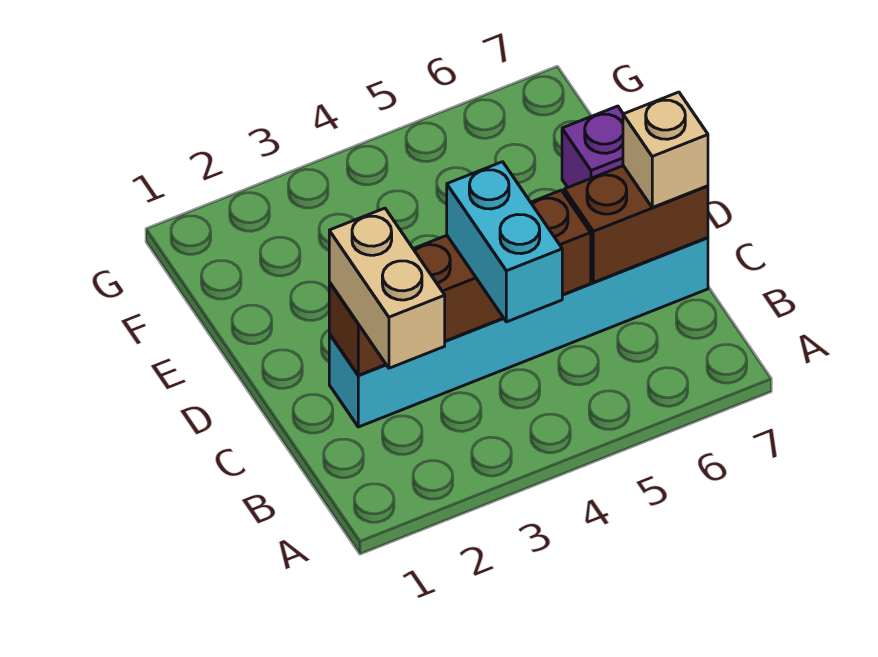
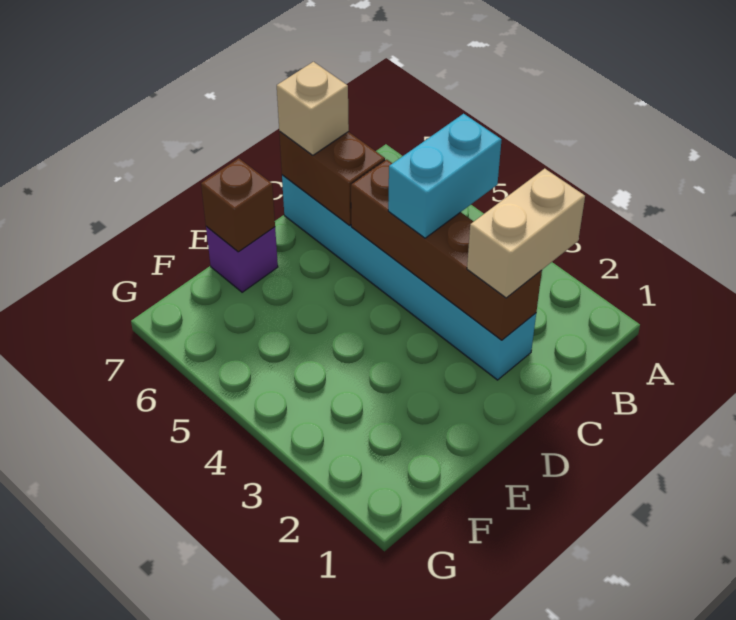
none -> brown 1x1 brick [201,158,275,252]

